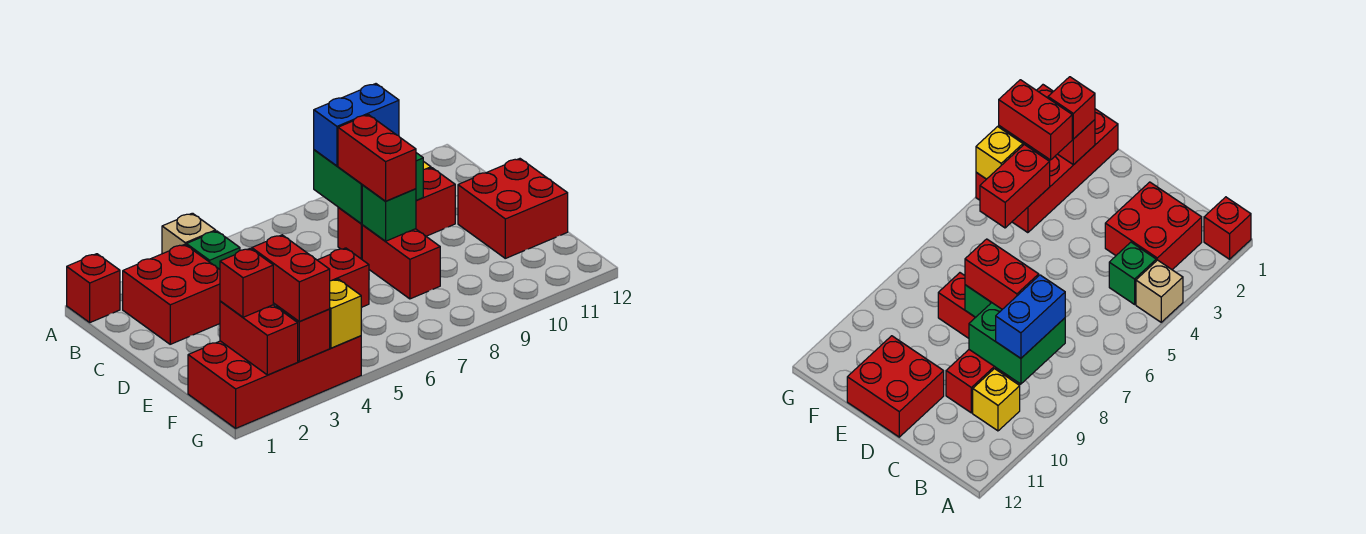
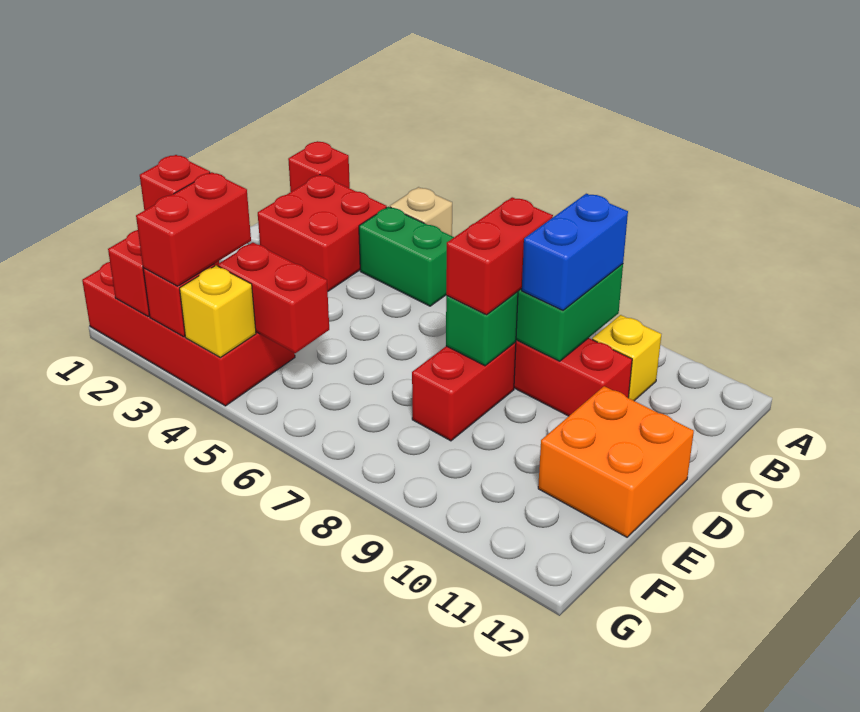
green 1x1 brick [186,231,240,269] -> green 1x2 brick [359,207,454,306]
blue 1x2 brick [314,84,399,166] -> blue 1x2 brick turned to [522,194,628,310]
red 2x2 brick [458,159,568,258] -> orange 2x2 brick [538,386,694,537]

